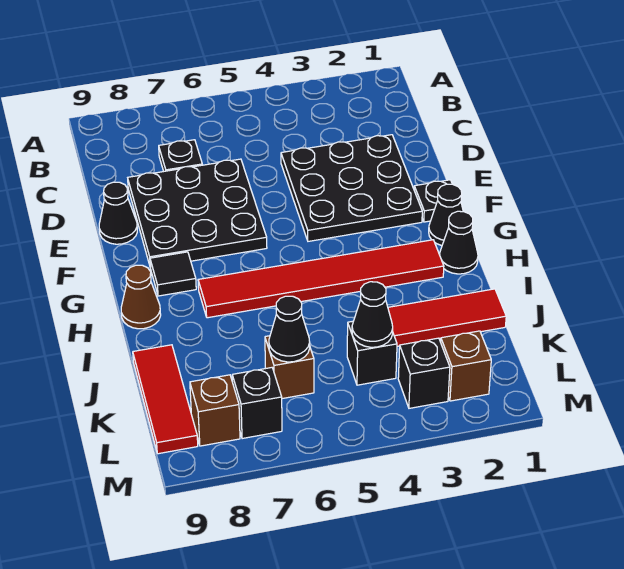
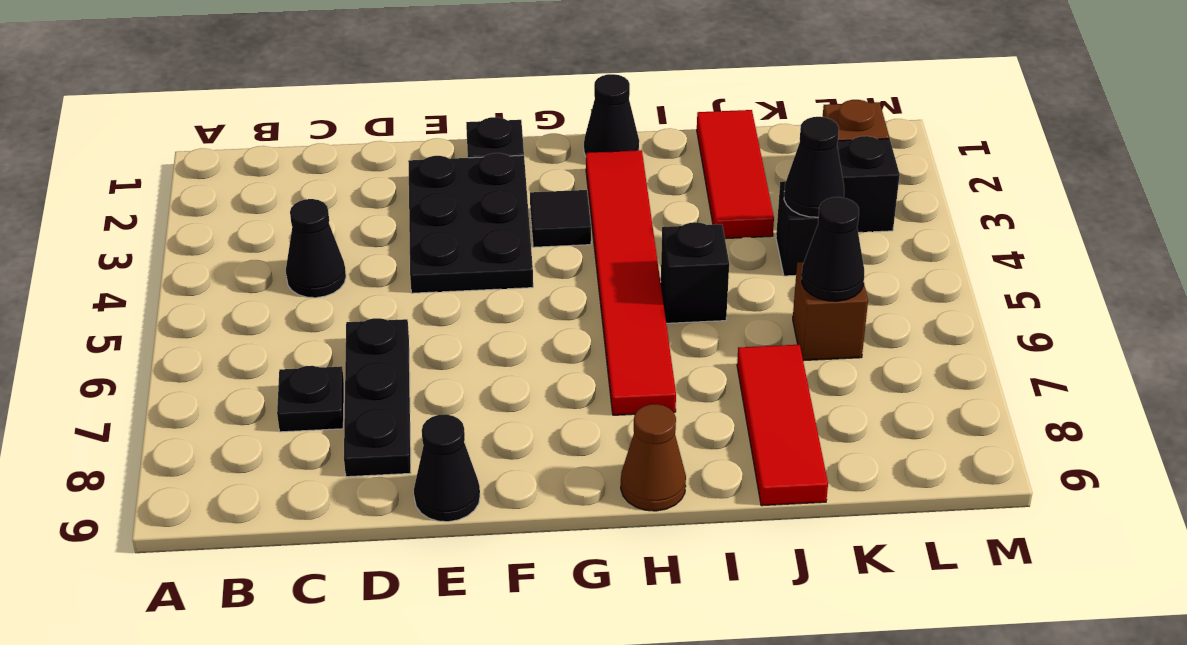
black 3x3 plate [281,135,422,241] -> black 2x3 plate [408,153,533,293]
black 3x3 plate [128,159,267,268] -> black 1x3 plate [344,318,411,477]
black 1x1 cone [429,184,463,246] -> black 1x1 cone moved to [286,199,346,298]
black 1x1 tile [150,252,196,296] -> black 1x1 tile moved to [530,190,591,247]
red 1x3 tile [133,345,198,454] -> red 1x3 tile turned to [737,345,828,506]
black 1x1 brick [232,368,282,439] -> black 1x1 brick moved to [661,222,729,323]
brown 1x1 brick [190,375,240,446] -> none

